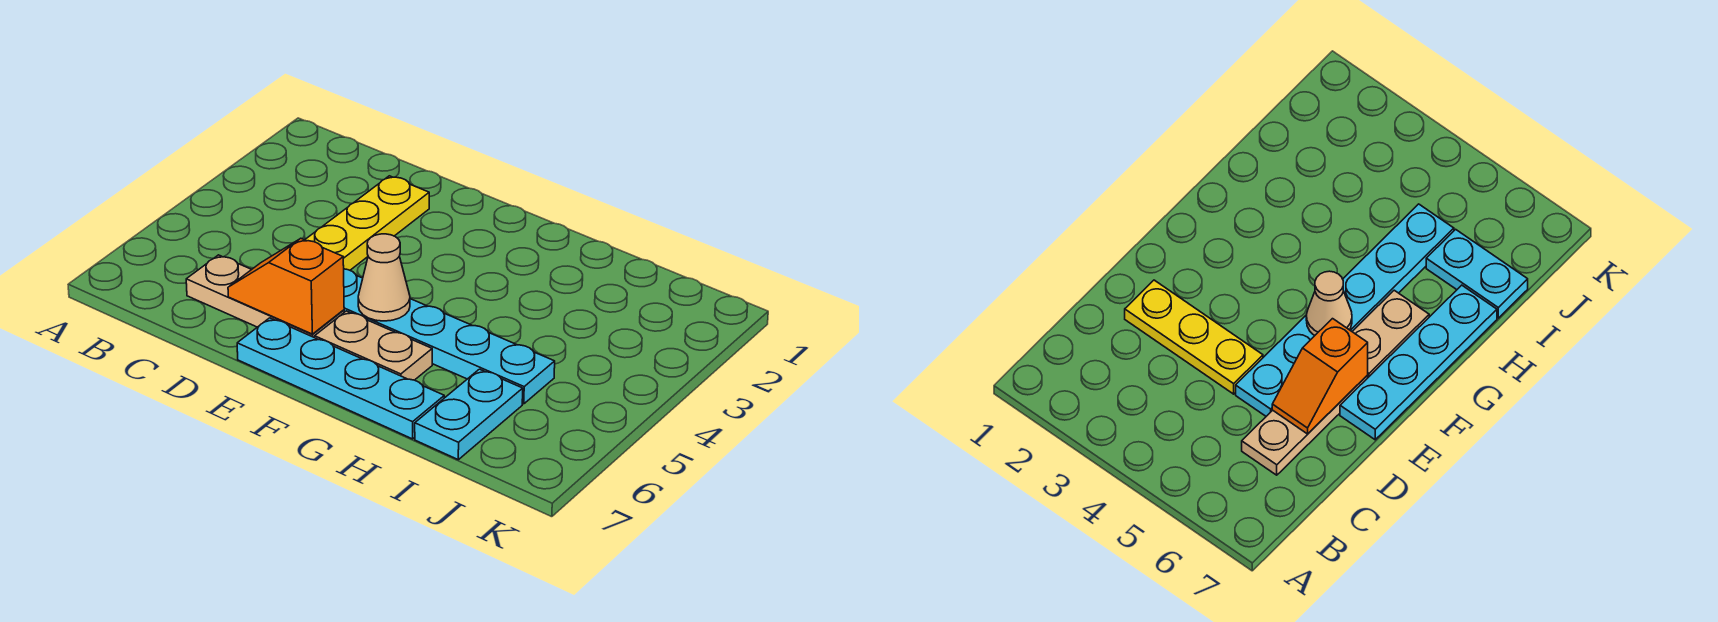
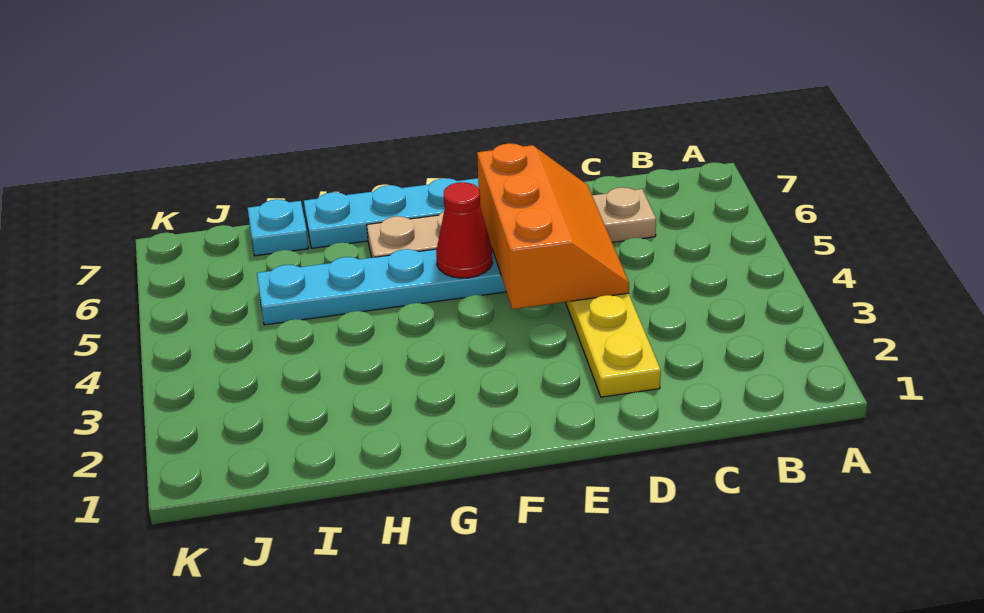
orange 1x2 slope [228,238,344,334] -> orange 2x3 slope [477,143,629,309]
tan 1x1 cone [358,234,410,321] -> red 1x1 cone [436,182,493,278]
cyan 1x2 plate [415,369,523,460] -> cyan 1x1 plate [248,199,309,256]

